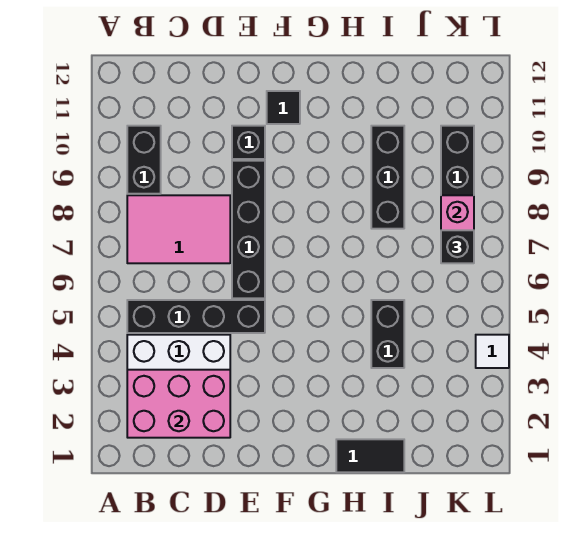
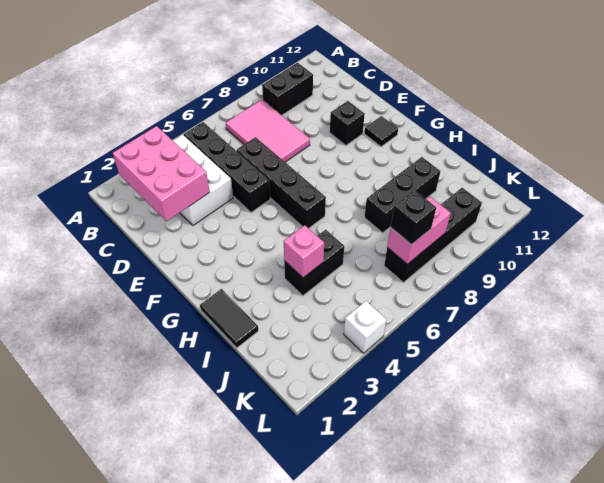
black 1x4 brick [232,161,265,298] -> black 1x4 brick turned to [237,137,326,228]
none -> pink 1x1 brick [284,225,324,278]
white 1x1 tile [476,335,509,368] -> white 1x1 brick [344,301,387,353]

